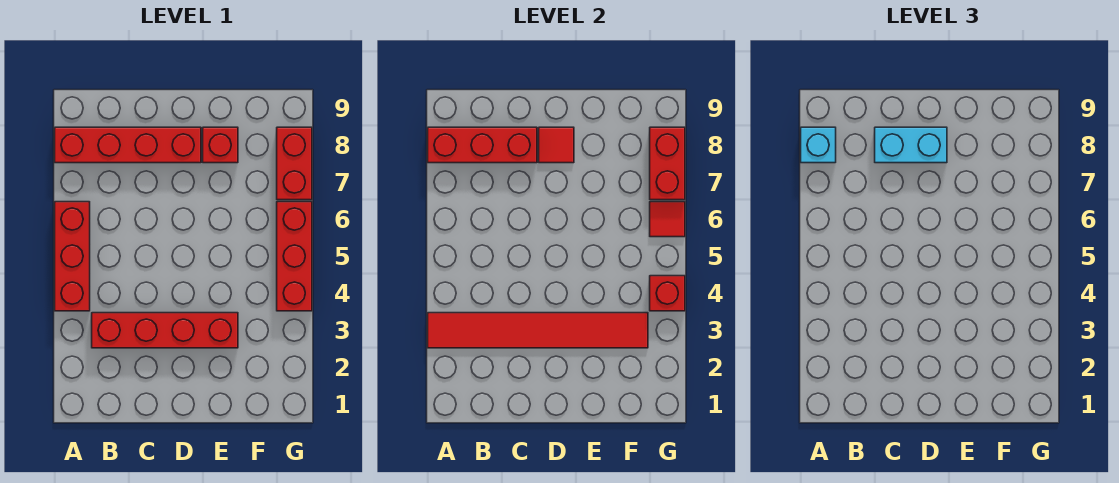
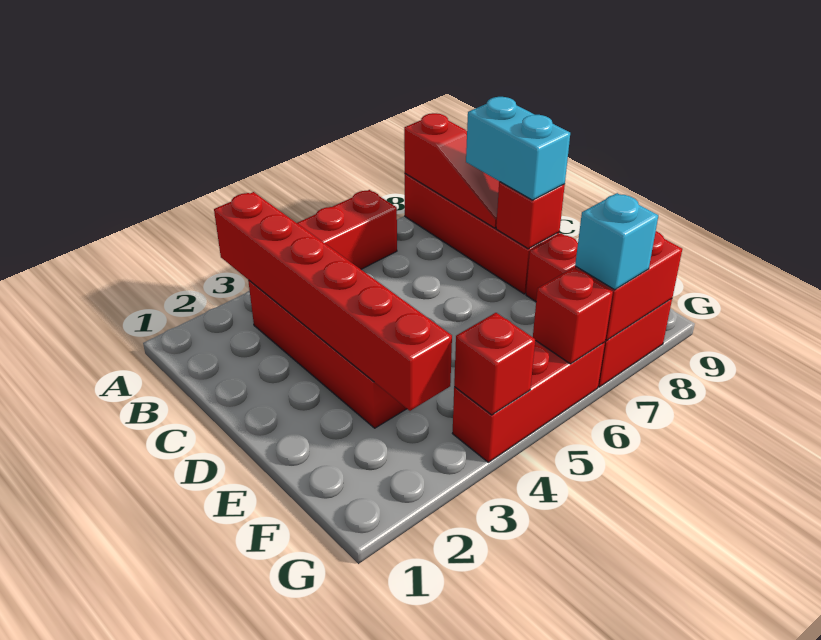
red 1x6 tile [428,313,648,348] -> red 1x6 brick [214,192,452,411]
red 1x3 brick [428,127,537,163] -> red 1x3 slope [404,113,499,228]
cyan 1x1 brick [801,127,836,163] -> cyan 1x1 brick moved to [575,193,658,290]
red 1x1 tile [539,127,574,163] -> red 1x1 brick [496,182,565,249]
red 1x1 tile [650,202,685,237] -> red 1x1 brick [533,268,613,364]

